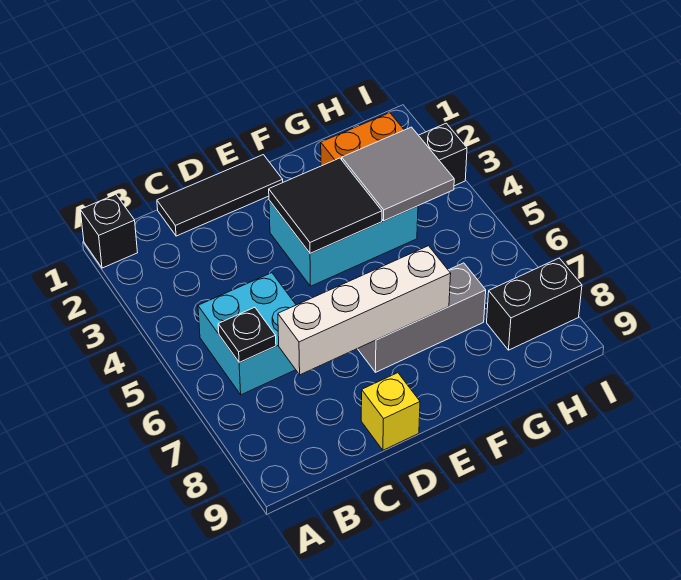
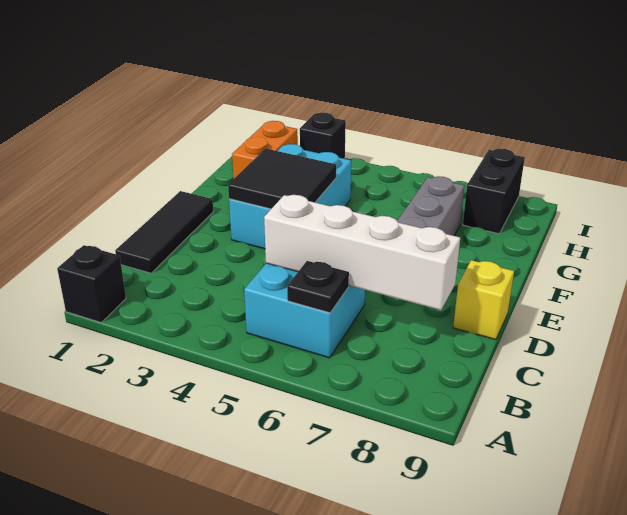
white 1x4 brick [278,246,451,375] -> white 1x4 brick turned to [264,195,460,310]
grey 2x2 tile [342,127,454,221] -> none

